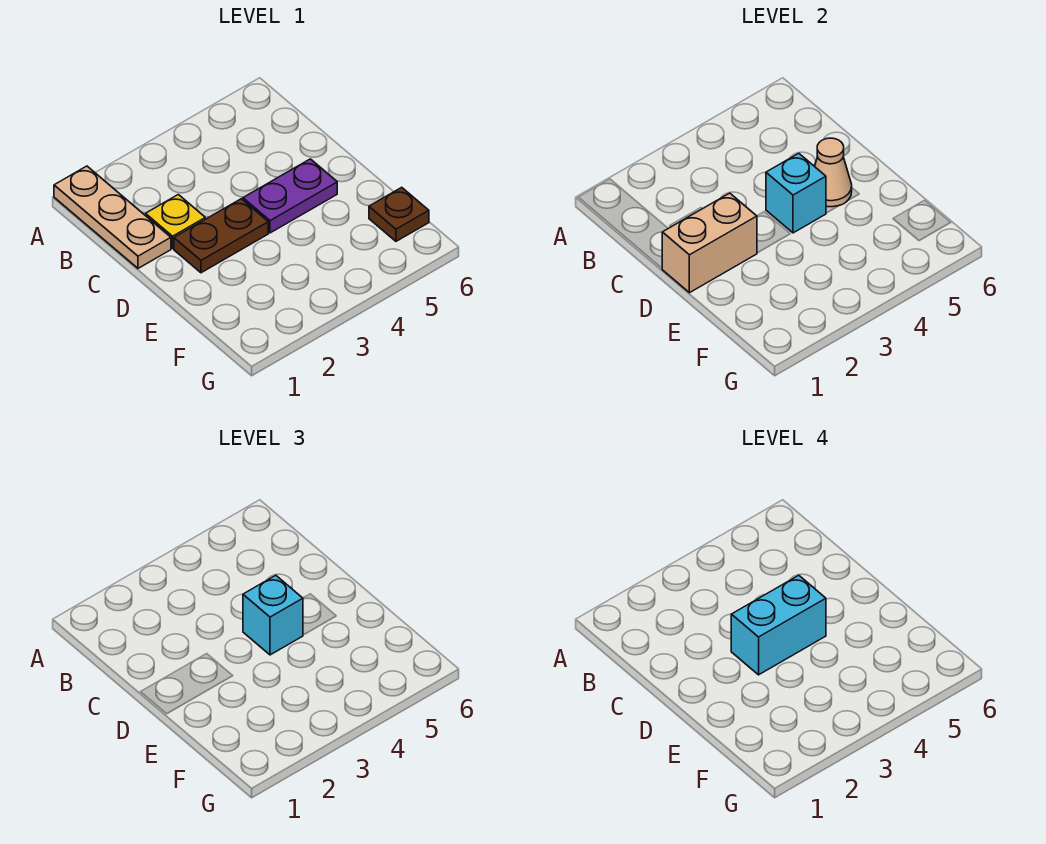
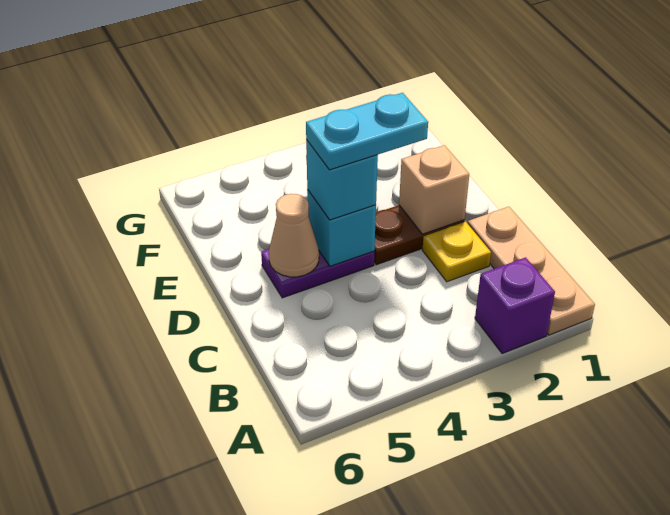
none -> purple 1x1 brick [475,257,555,354]
tan 1x2 brick [662,193,757,293] -> tan 1x1 brick [399,145,469,234]
cyan 1x2 brick [731,575,826,675] -> cyan 1x2 plate [306,93,428,170]
brown 1x1 plate [369,187,429,241] -> none

